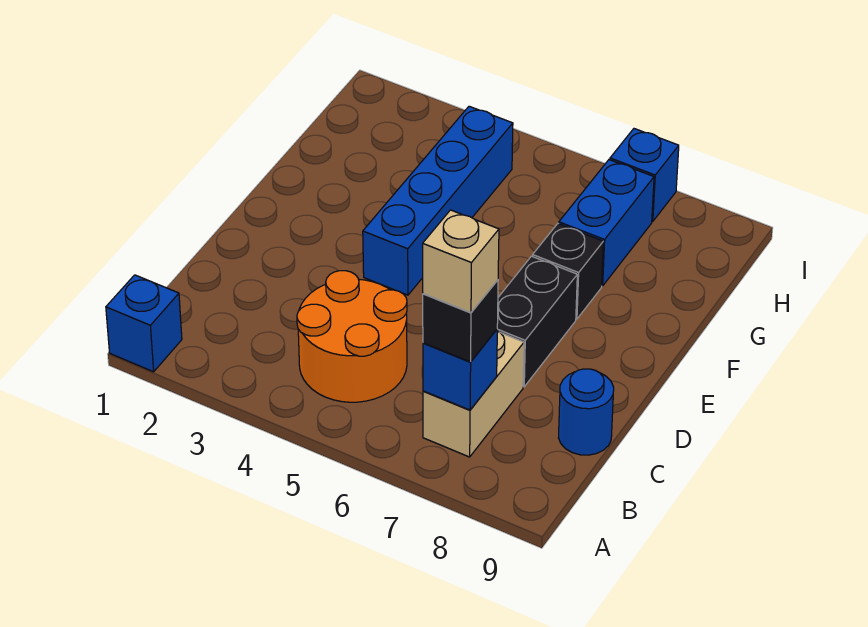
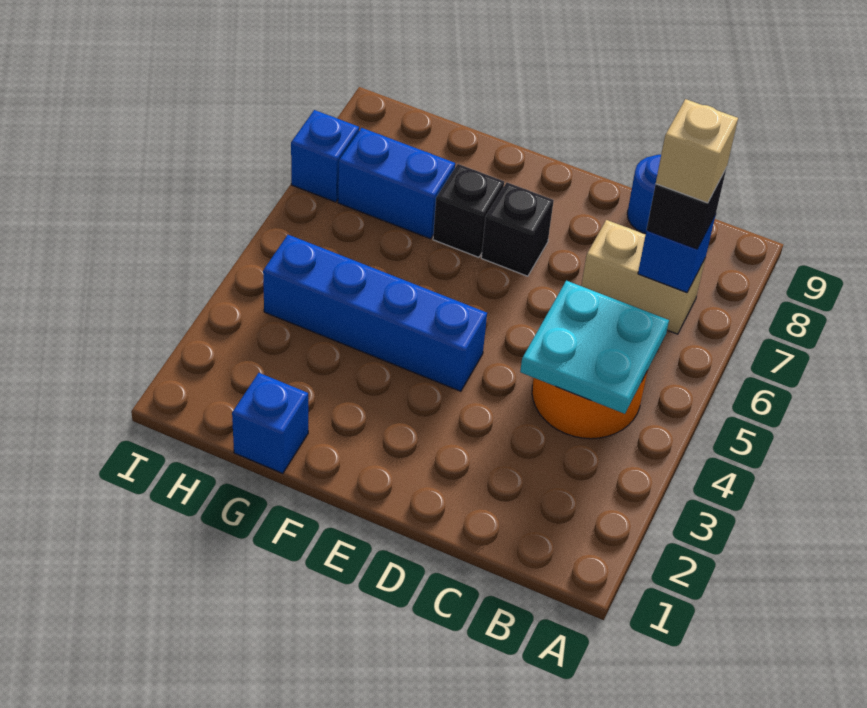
blue 1x1 brick [106,275,182,372] -> blue 1x1 brick moved to [232,373,308,473]
none -> cyan 2x2 plate [520,281,669,414]
black 1x2 brick [497,256,577,387] -> black 1x1 brick [481,183,554,276]

